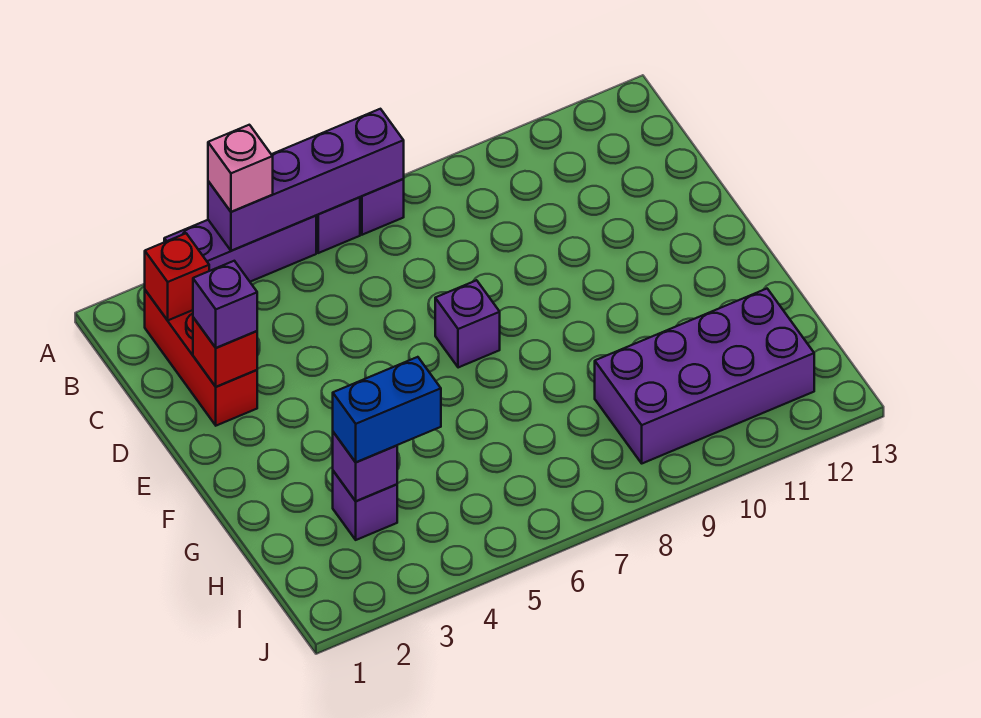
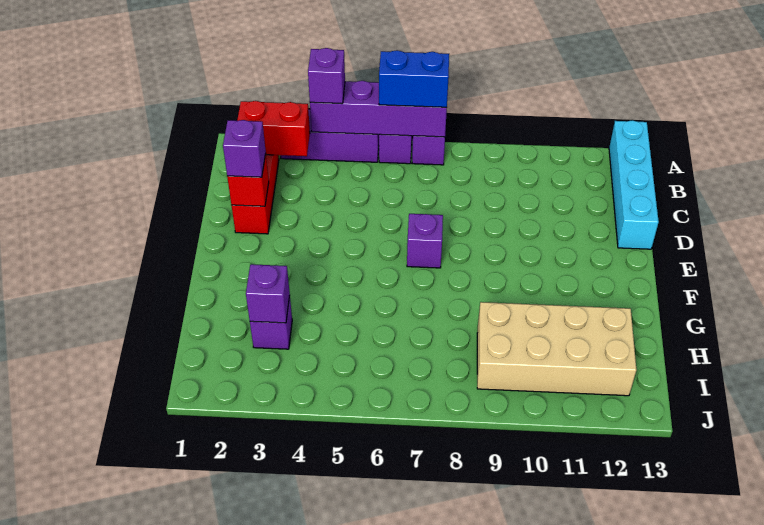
pink 1x1 brick [208,125,273,212] -> purple 1x1 brick [308,48,345,104]
none -> cyan 1x4 brick [609,120,659,249]
red 1x1 brick [145,233,209,320] -> red 1x2 brick [237,101,310,156]
blue 1x2 brick [333,357,441,462] -> blue 1x2 brick moved to [379,50,449,108]
purple 2x4 brick [595,289,814,463] -> tan 2x4 brick [477,302,636,396]

